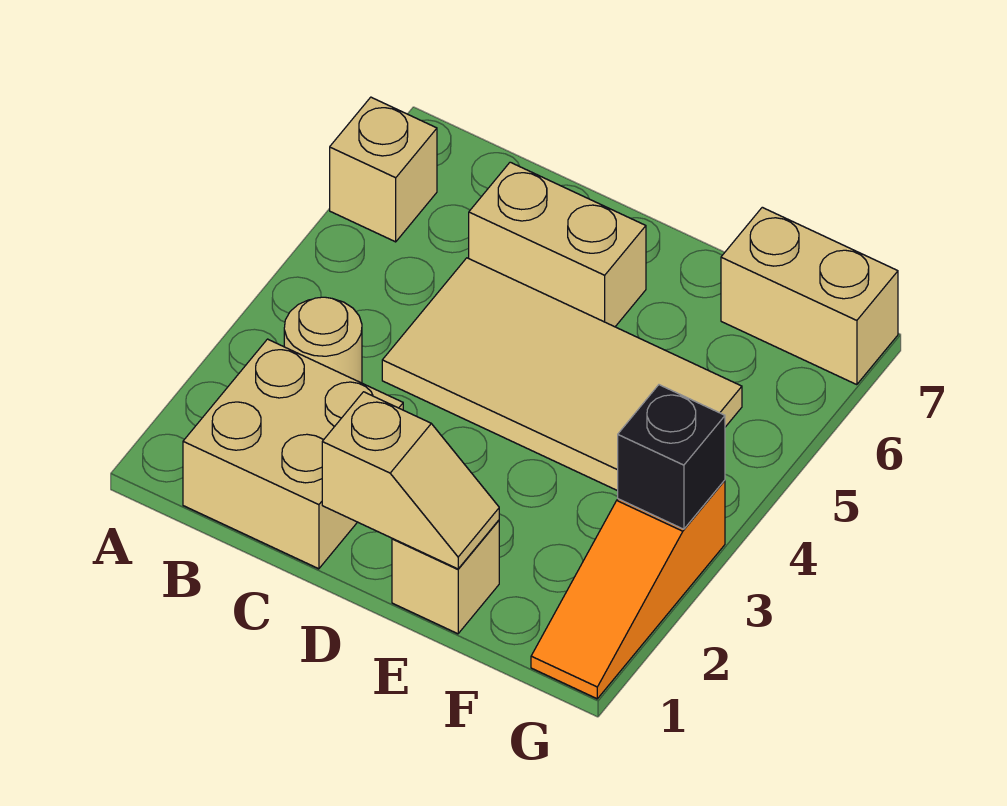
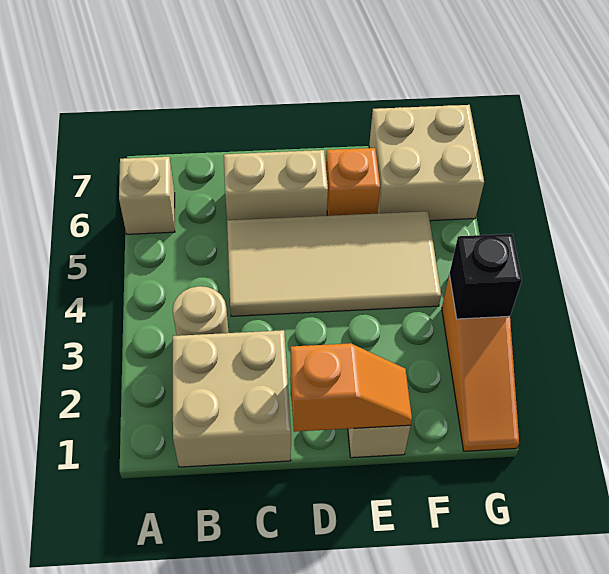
tan 1x2 slope [322,392,499,569] -> orange 1x2 slope [290,343,412,432]
none -> orange 1x1 brick [326,148,380,216]
tan 1x2 brick [721,207,898,385] -> tan 2x2 brick [369,105,484,221]

